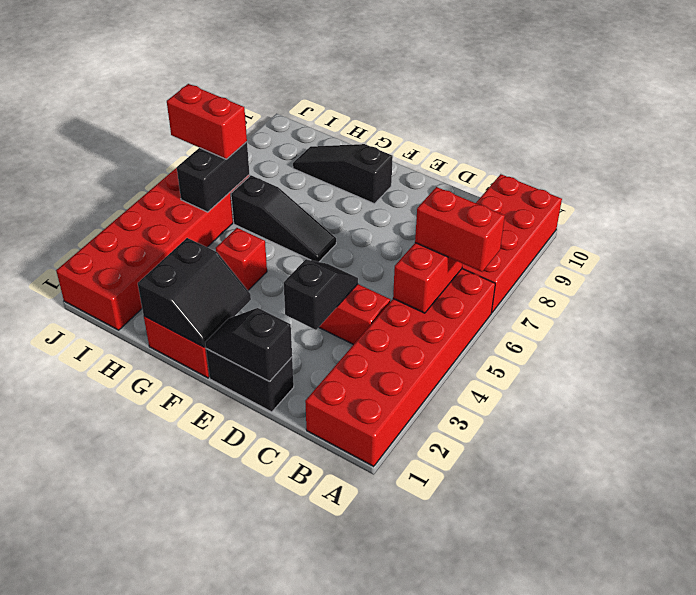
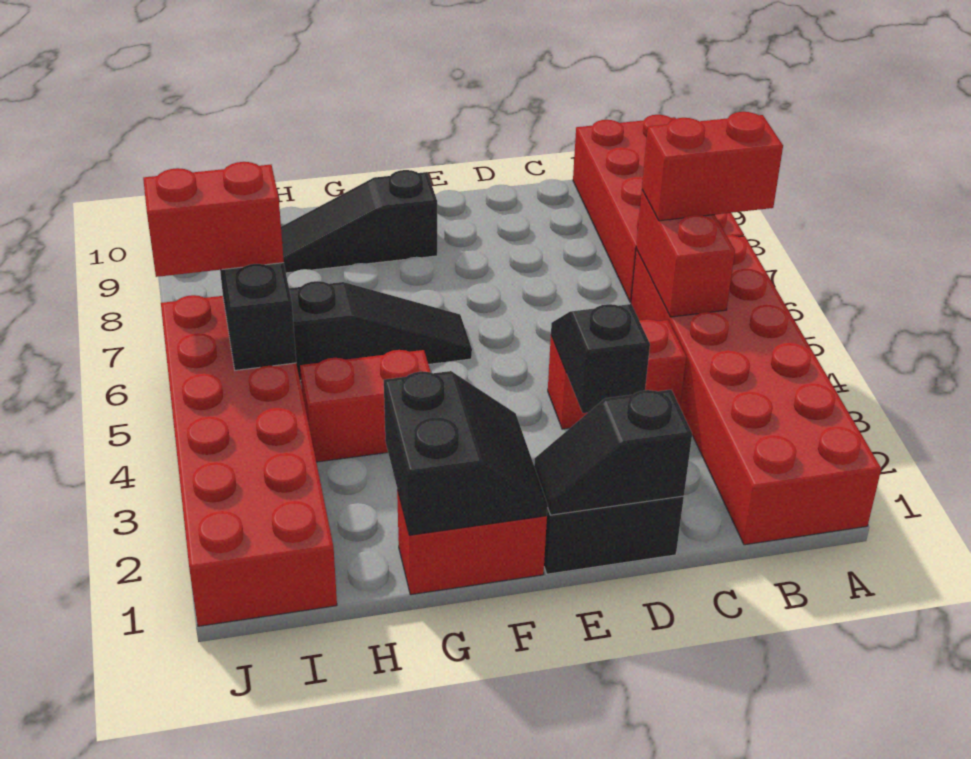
red 1x1 brick [216,228,267,290] -> red 1x2 brick [300,350,431,462]

